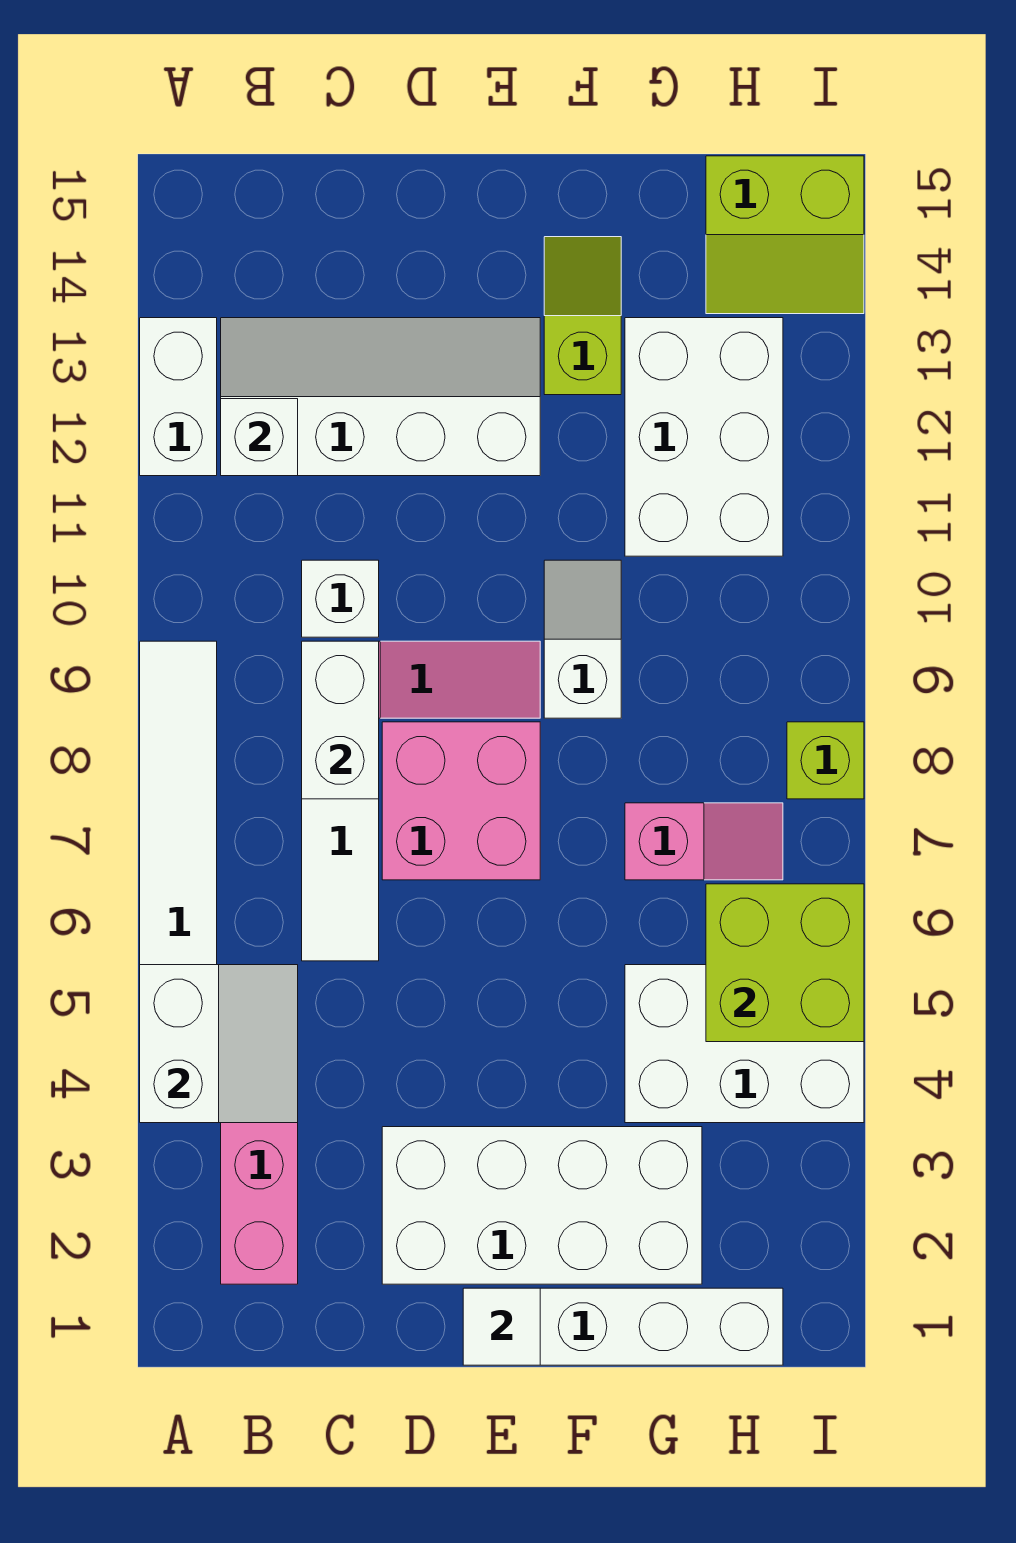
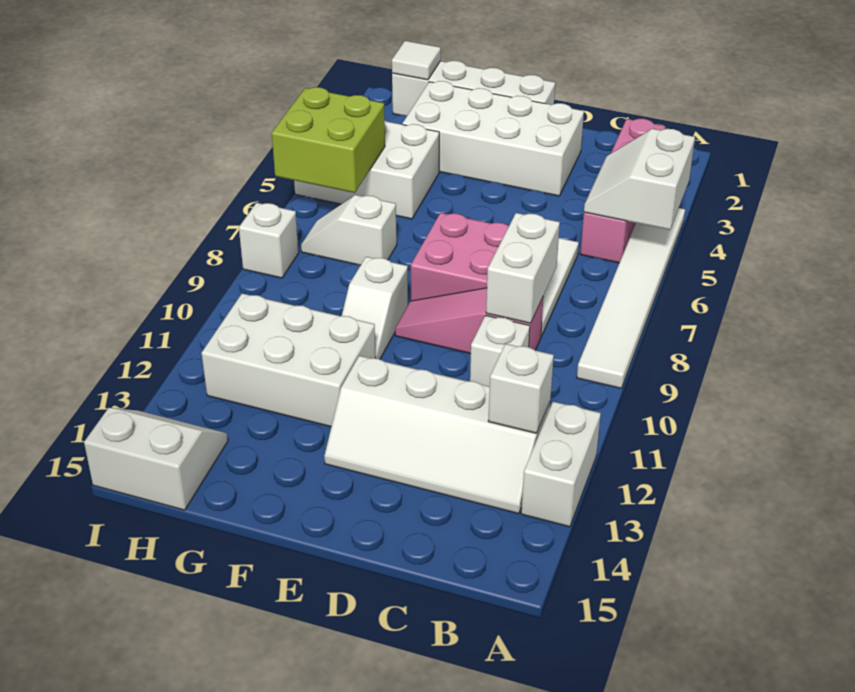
white 1x1 tile [463,1288,540,1365] -> white 1x1 tile moved to [392,41,441,80]
lime 1x2 slope [544,237,621,395] -> none
pink 1x2 slope [625,803,783,880] -> white 1x2 slope [301,195,397,265]
white 2x3 brick [625,318,783,556] -> white 2x3 brick turned to [202,294,376,427]
lime 2x2 slope [706,156,864,314] -> white 2x2 slope [84,408,228,510]
lime 1x1 brick [787,722,864,799] -> white 1x1 brick [239,203,299,278]

